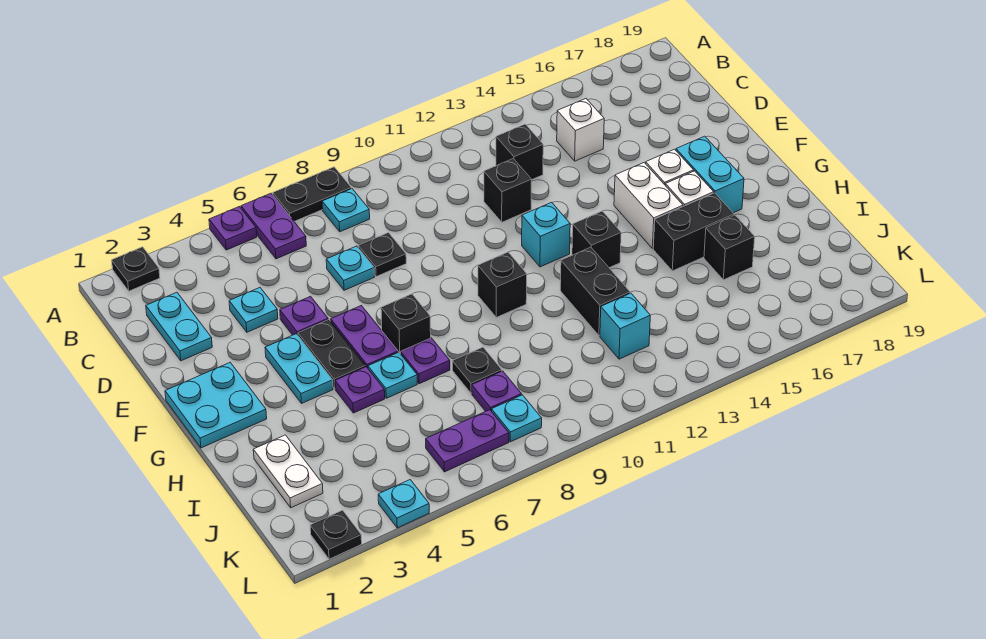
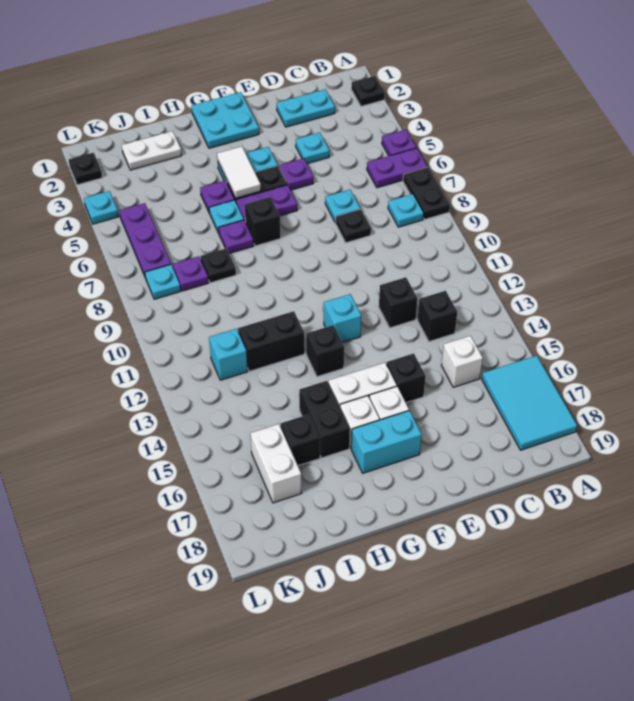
none -> cyan 2x3 tile [482,356,577,450]
none -> white 1x2 tile [217,146,261,198]
black 1x1 brick [478,252,527,317] -> black 1x1 brick moved to [386,353,426,403]
none -> white 1x2 brick [250,424,301,503]
purple 1x2 plate [426,410,509,472] -> purple 1x3 plate [119,203,171,276]

